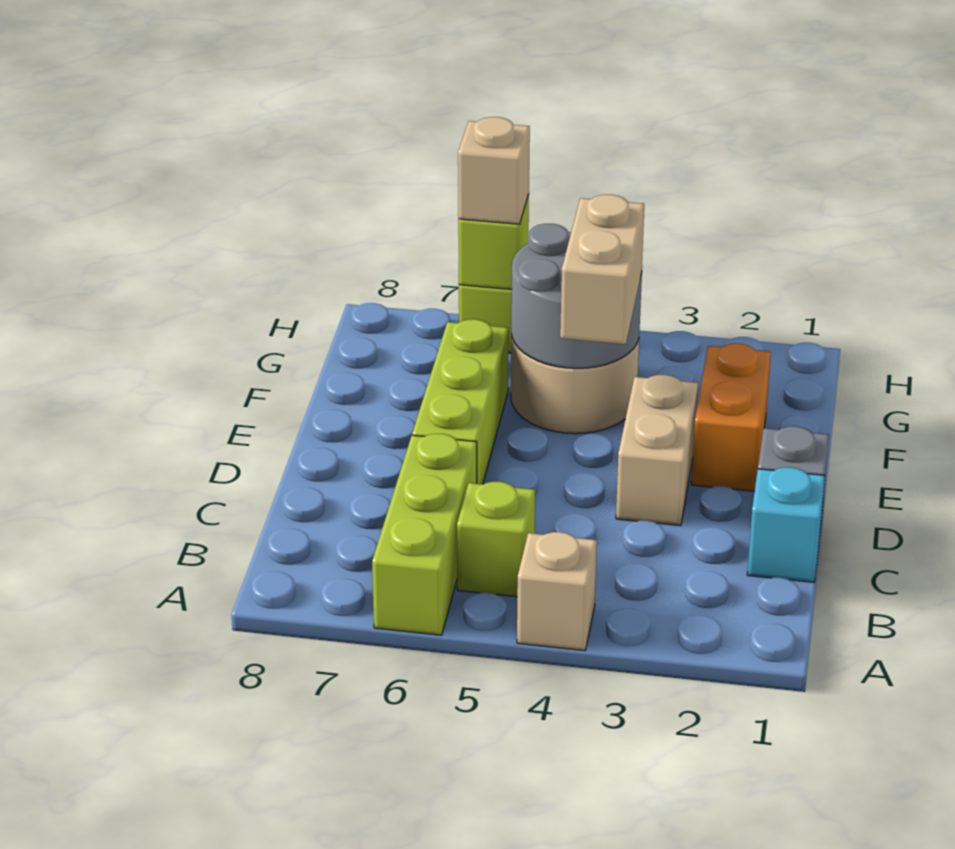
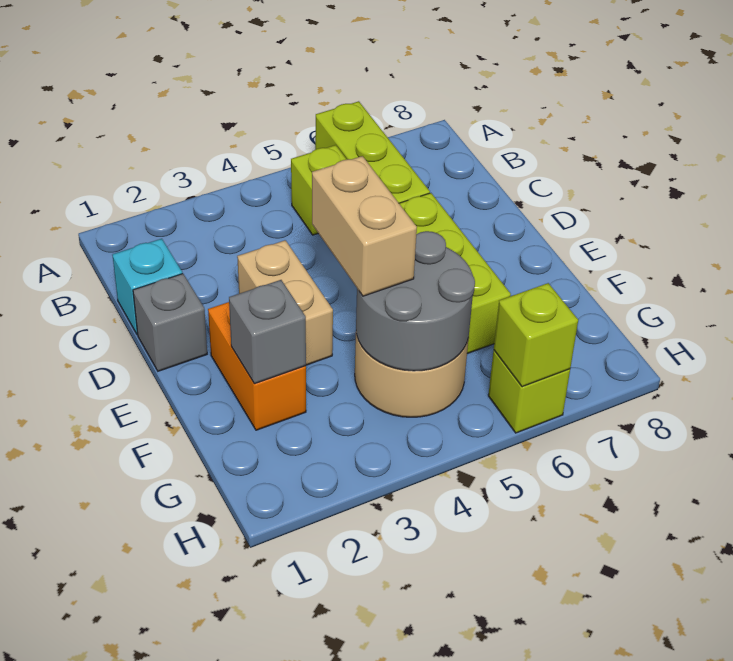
tan 1x1 brick [517,532,597,651] -> none
none -> grey 1x1 brick [229,280,306,384]
tan 1x1 brick [458,117,530,224] -> none

